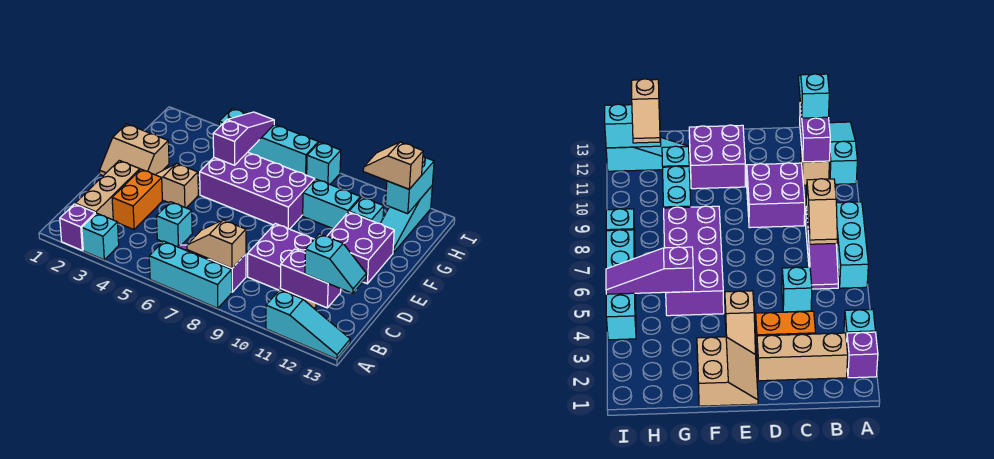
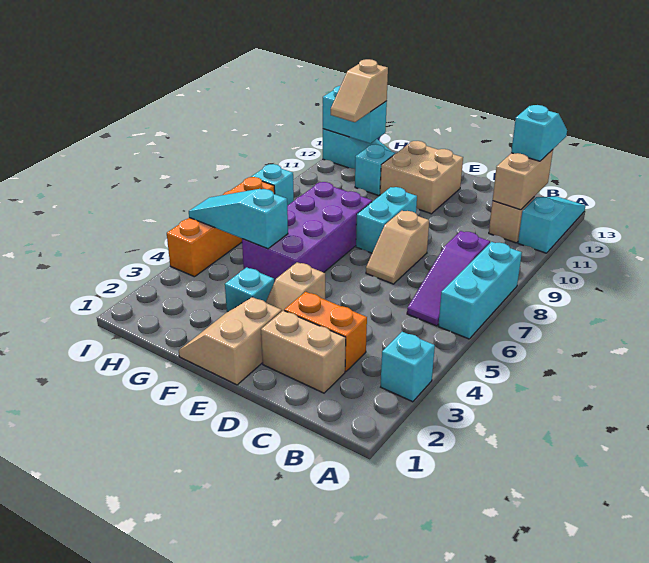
purple 1x1 brick [60,204,95,250] -> none
tan 1x3 brick [75,160,140,220] -> tan 1x2 brick [261,310,346,393]
tan 1x2 slope [187,220,246,268] -> tan 1x2 slope moved to [366,211,429,284]
purple 1x2 brick [280,249,341,308] -> tan 1x2 brick [493,150,553,210]
cyan 1x1 brick [157,202,192,246] -> cyan 1x1 brick moved to [225,267,274,312]
purple 2x2 brick [248,224,314,290] -> none
tan 2x2 slope [100,124,169,176] -> tan 2x2 slope turned to [179,297,282,385]
purple 2x2 brick [327,212,394,284] -> tan 2x2 brick [380,141,463,214]
purple 1x3 slope [213,112,274,165] -> cyan 1x3 slope [189,189,288,249]
cyan 1x2 brick [303,179,361,229] -> cyan 1x2 brick moved to [356,187,417,253]
cyan 1x4 brick [219,108,318,175] -> orange 1x4 brick [167,177,275,277]

